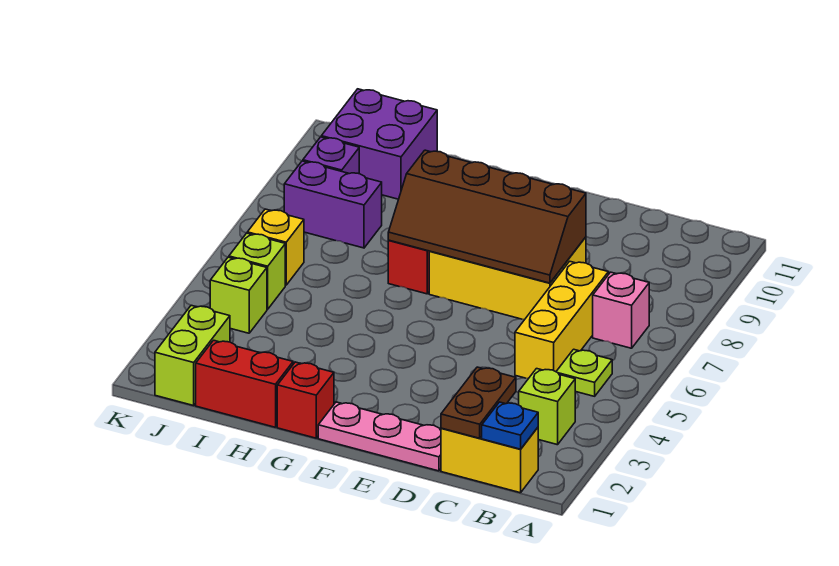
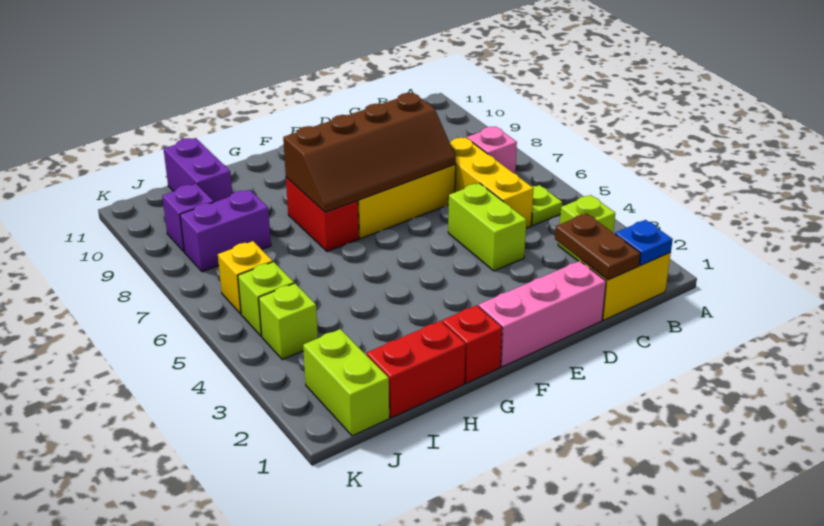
pink 1x3 plate [318,402,441,471] -> pink 1x3 brick [479,261,606,367]
none -> lime 1x2 brick [448,183,526,271]
purple 2x2 brick [321,89,437,199] -> purple 1x2 brick [164,138,232,202]

